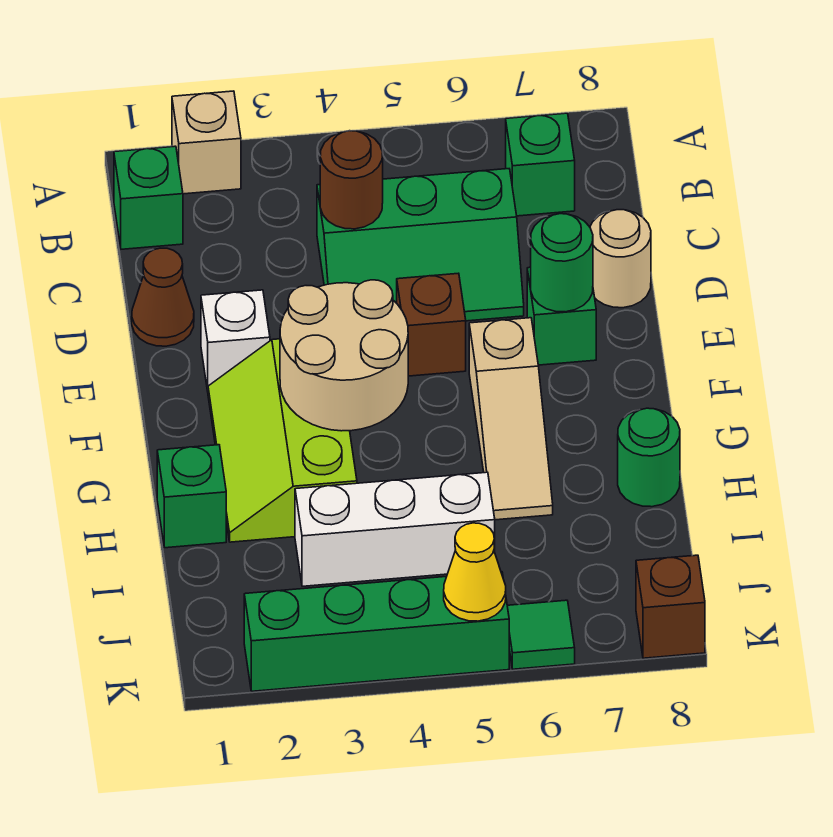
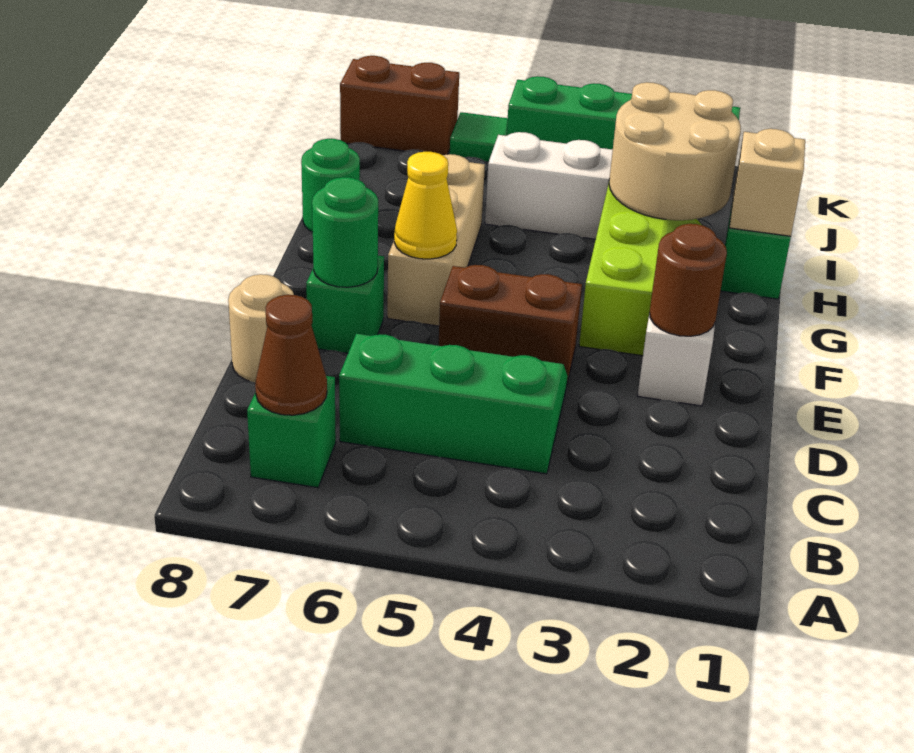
tan 1x1 brick [172,91,241,194] -> tan 1x1 brick moved to [729,129,805,236]
green 1x1 brick [114,146,183,249] -> none
brown 1x1 round brick [320,131,383,229] -> brown 1x1 round brick moved to [650,224,727,336]
brown 1x1 cone [132,248,194,346] -> brown 1x1 cone moved to [255,295,327,415]
brown 1x1 brick [397,273,466,376] -> brown 1x2 brick [438,265,582,383]
tan 2x2 round brick [280,280,408,431] -> tan 2x2 round brick moved to [609,82,741,220]
tan 1x3 slope [469,318,553,520] -> tan 1x3 brick [387,154,485,326]
yellow 1x1 cone [444,523,506,621] -> yellow 1x1 cone moved to [394,152,457,259]
brown 1x1 brick [636,555,705,658] -> brown 1x2 brick [340,56,459,155]

